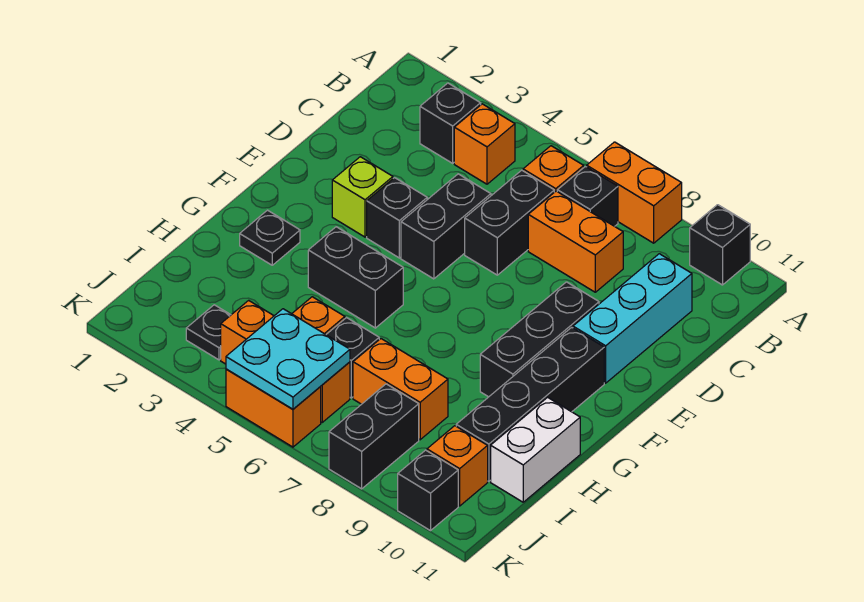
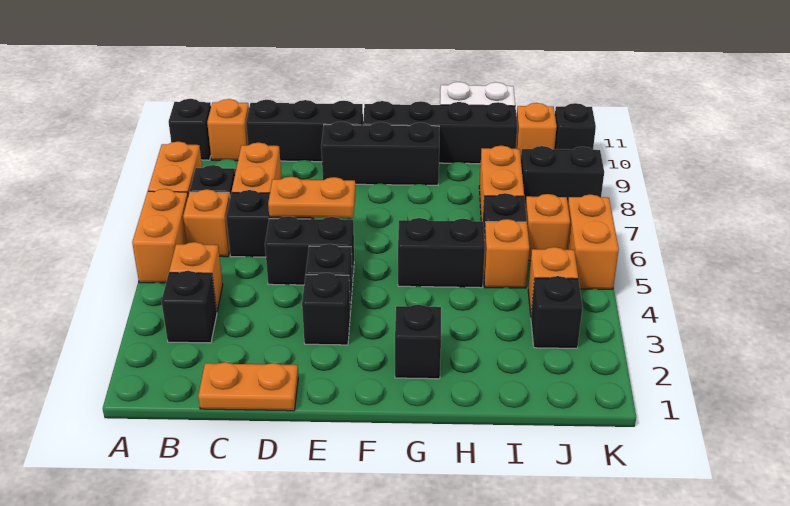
none -> orange 1x2 brick [132,189,188,283]
none -> orange 1x1 brick [207,99,249,161]
none -> orange 1x2 plate [198,362,298,411]
cyan 1x3 brick [573,254,692,383] -> black 1x3 brick [246,100,363,162]
none -> orange 1x2 plate [268,177,355,218]
lime 1x1 brick [332,157,393,237] -> black 1x1 brick [302,273,350,345]
black 1x1 plate [240,210,300,265] -> black 1x1 brick [395,305,441,379]
black 1x2 brick [308,227,403,328] -> black 1x2 brick turned to [398,218,485,288]
black 1x1 plate [186,305,230,360] -> black 1x1 brick [531,276,583,348]
cyan 2x2 plate [226,309,350,409] -> none

